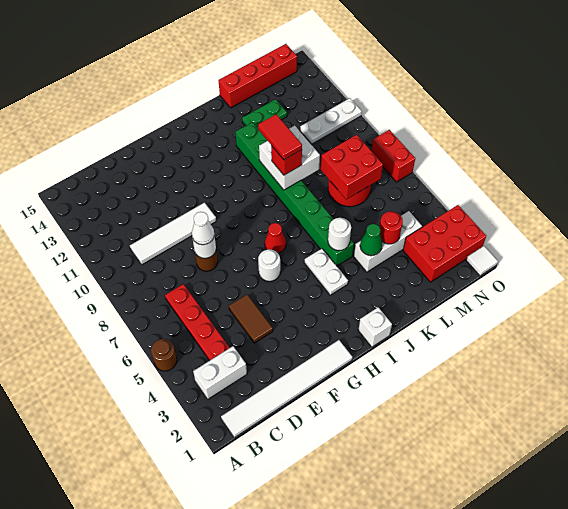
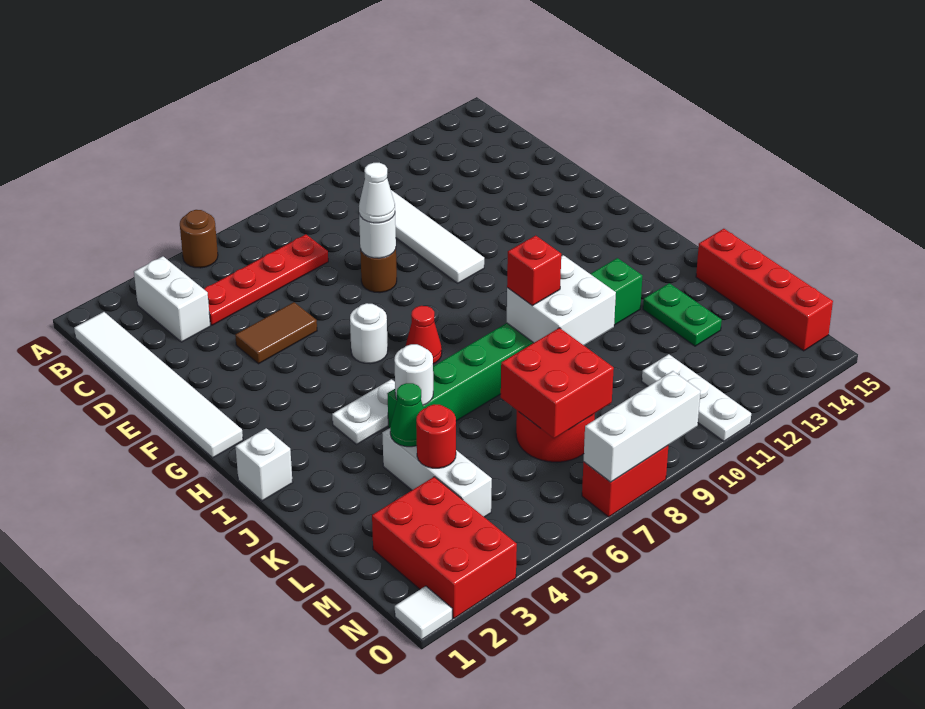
red 1x2 tile [258,114,302,160] -> none
none -> white 1x3 brick [584,371,700,482]

